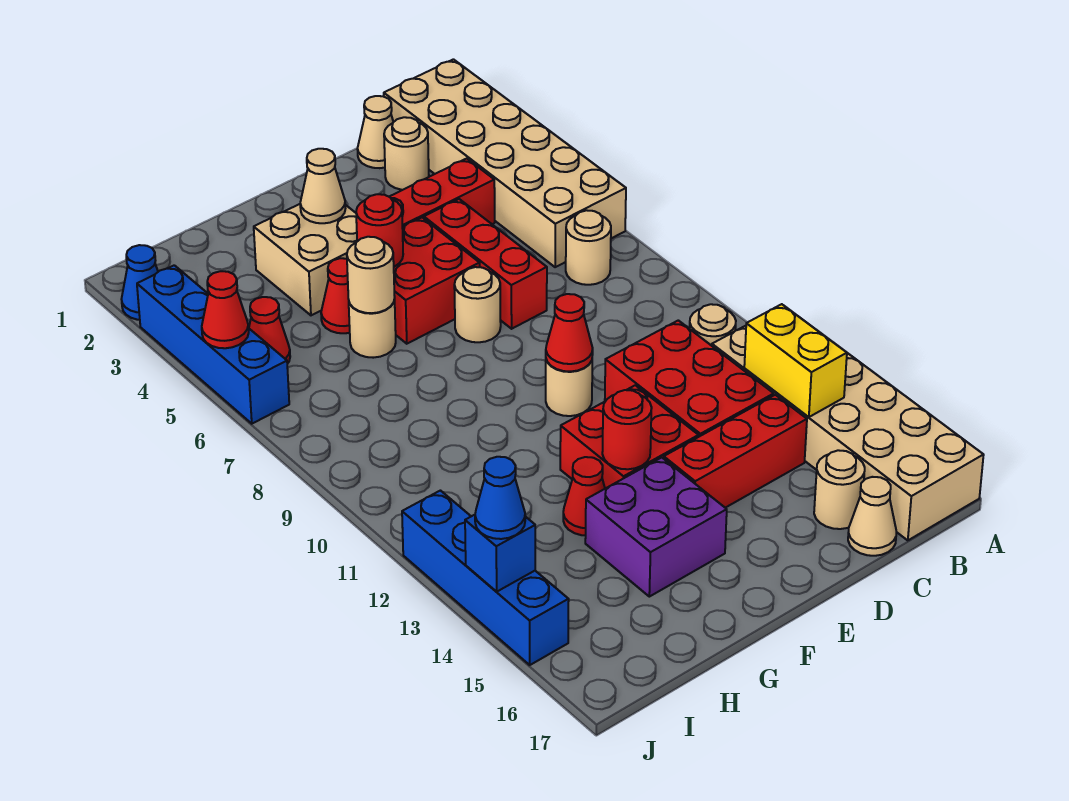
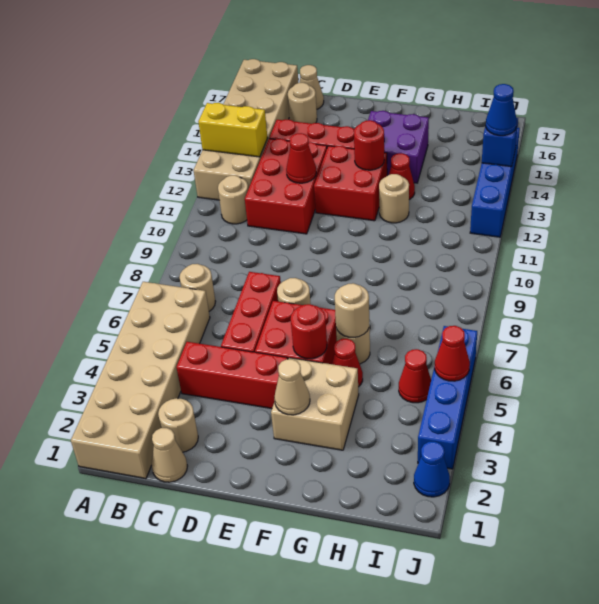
yellow 1x2 brick [744,304,847,417] -> yellow 1x2 brick turned to [198,103,267,157]
tan 1x1 round brick [546,360,592,416] -> tan 1x1 round brick moved to [379,174,409,223]
red 1x1 cone [546,294,593,372] -> red 1x1 cone moved to [286,133,316,183]

